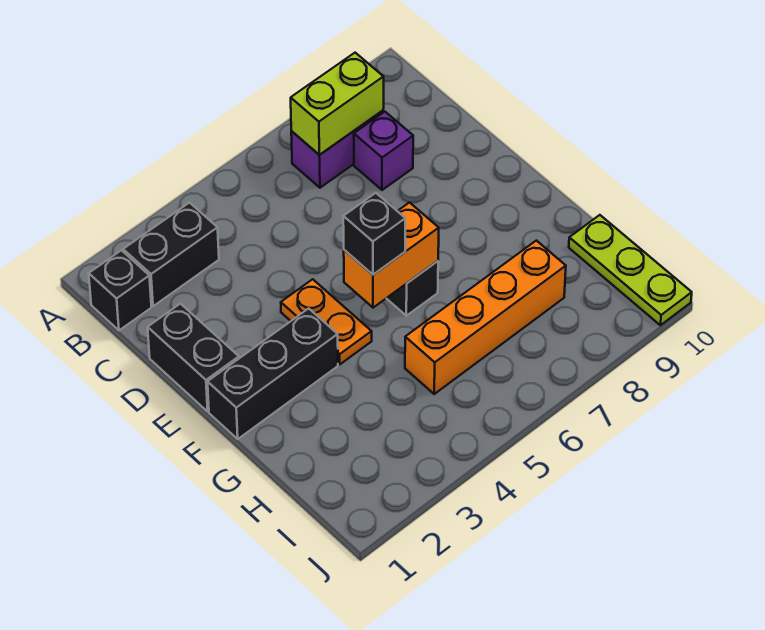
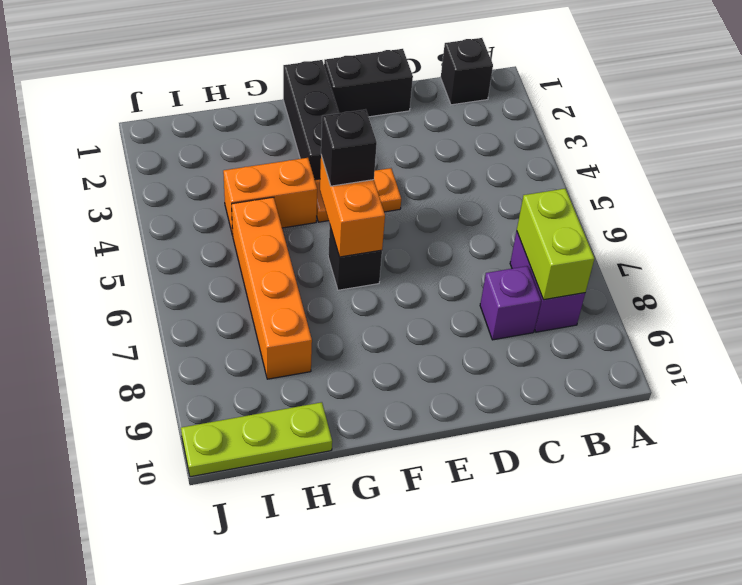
black 1x2 brick [123,203,219,306] -> none
none -> orange 1x2 brick [223,158,317,235]

